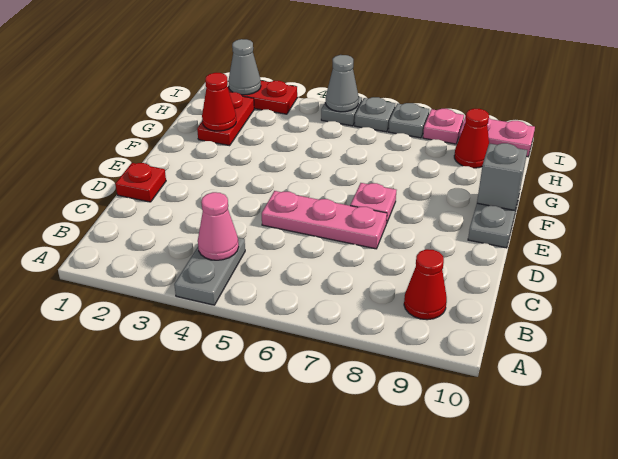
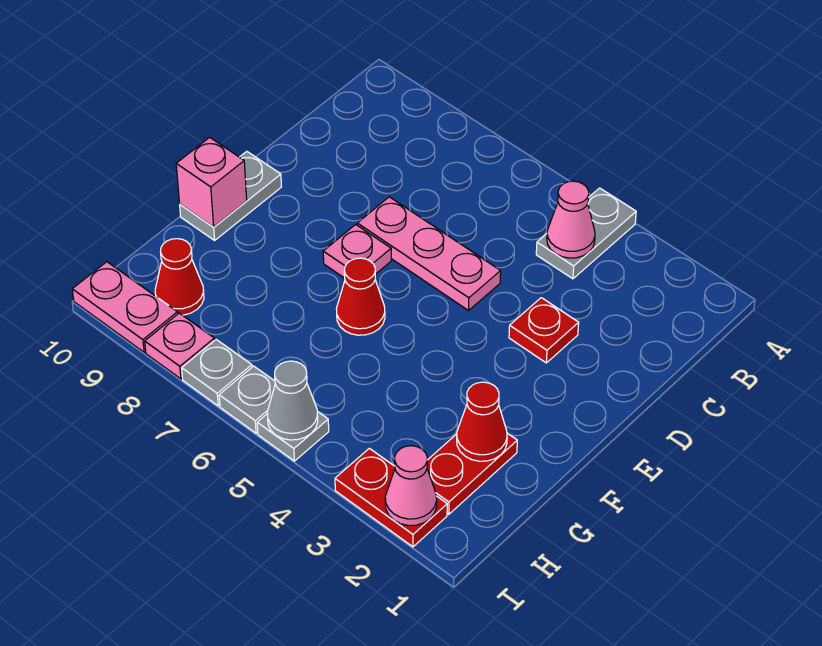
red 1x1 cone [404,249,447,320] -> red 1x1 cone moved to [336,258,385,335]
red 1x1 plate [115,163,166,202] -> red 1x1 plate moved to [509,298,579,363]
grey 1x1 brick [477,143,527,210] -> pink 1x1 brick [176,137,247,227]
grey 1x1 cone [228,39,261,95] -> pink 1x1 cone [385,446,437,526]

